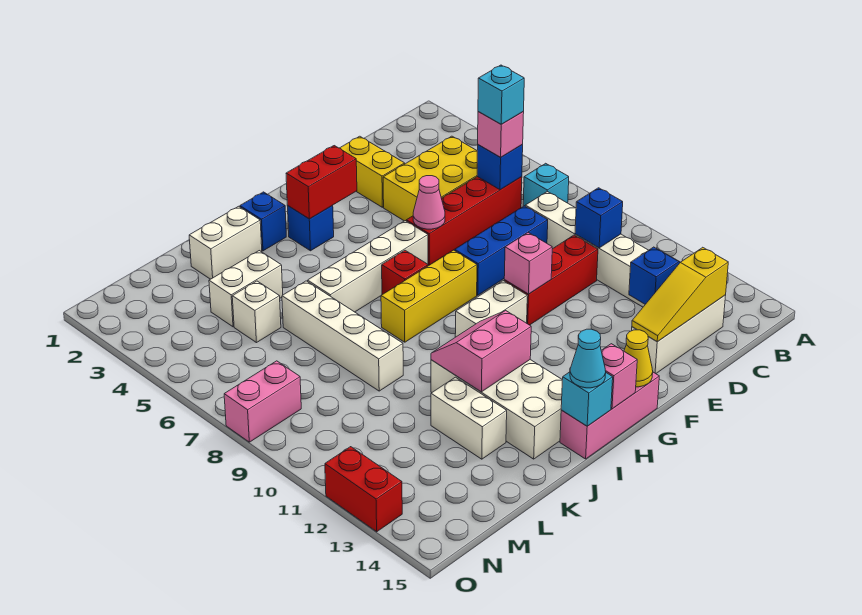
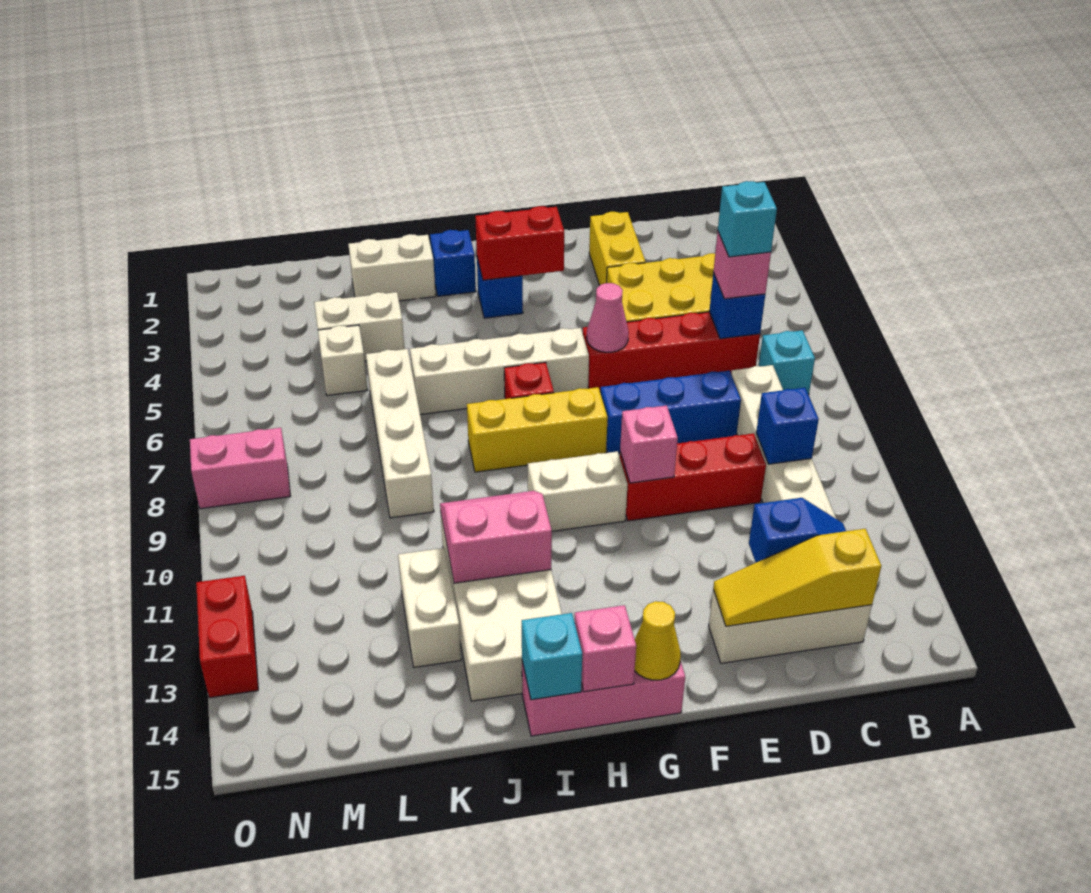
cyan 1x1 cone [570,329,606,388] -> none

